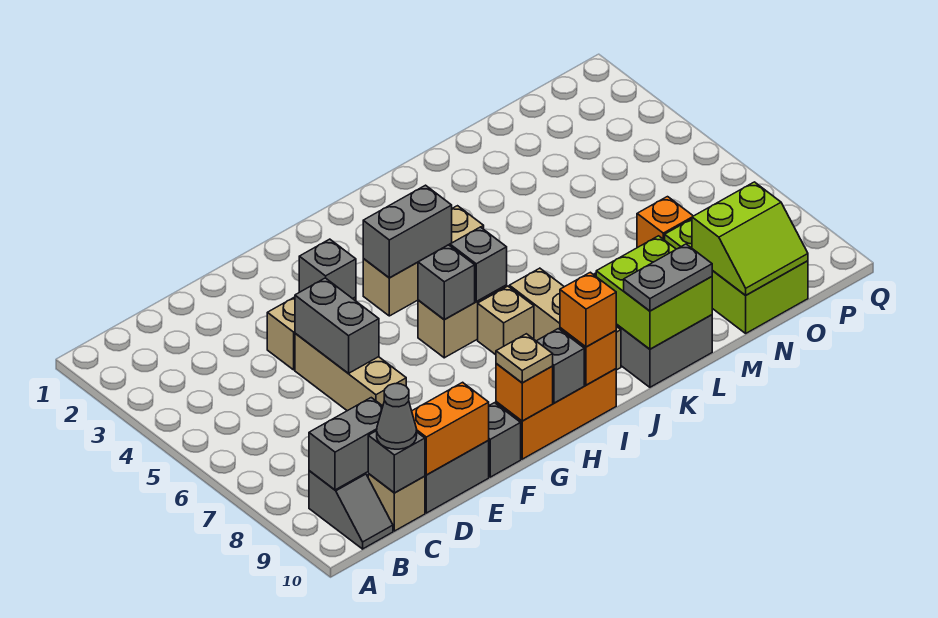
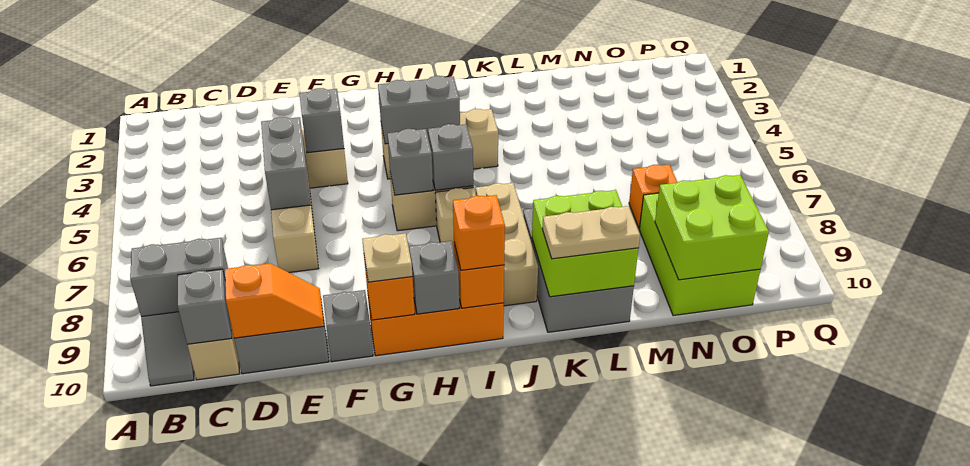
grey 1x1 cone [377,384,417,449] -> none
orange 1x2 brick [412,382,489,475] -> orange 1x2 slope [225,263,324,338]
grey 1x2 plate [624,244,712,311] -> tan 1x2 plate [542,206,640,259]
lime 2x2 slope [692,182,808,295] -> lime 2x2 brick [655,175,769,280]

